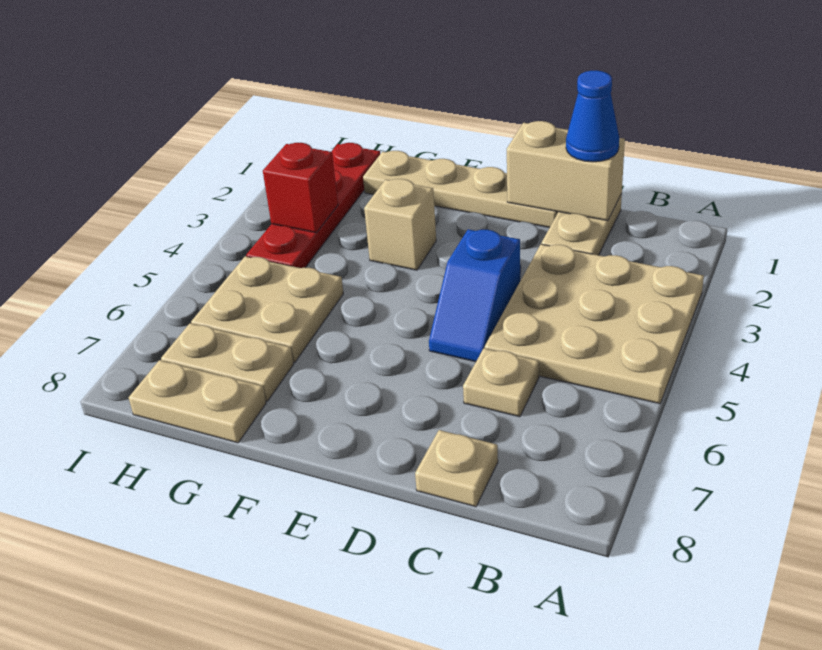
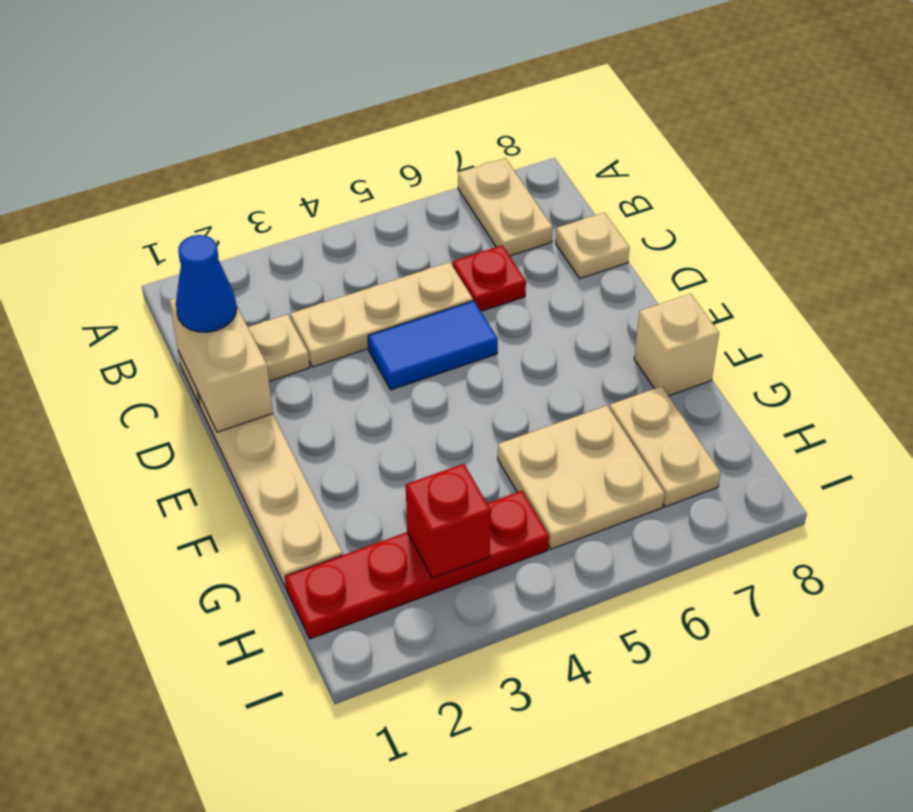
tan 3x3 plate [485,244,704,404] -> tan 1x3 plate [291,262,473,367]
tan 1x1 plate [463,348,539,417] -> red 1x1 plate [453,245,526,311]
blue 1x2 slope [429,229,520,362] -> blue 1x2 tile [368,301,498,390]
tan 1x1 brick [364,179,436,270] -> tan 1x1 brick moved to [634,294,719,396]
tan 1x2 plate [129,360,266,443] -> tan 1x2 plate moved to [458,158,553,256]

